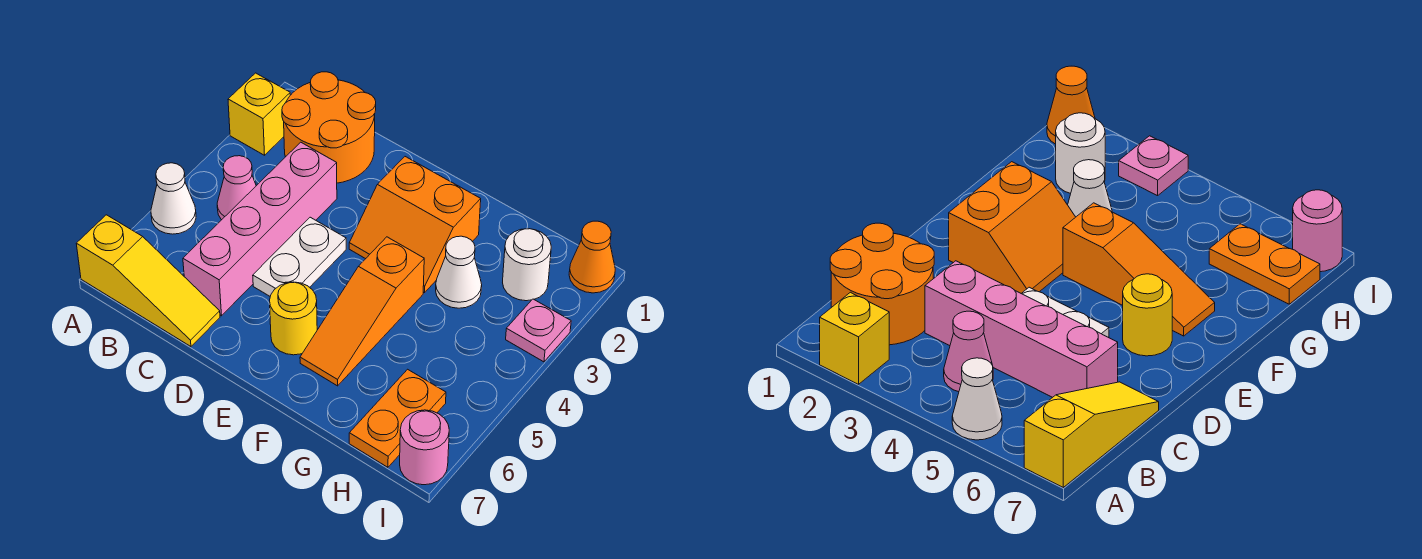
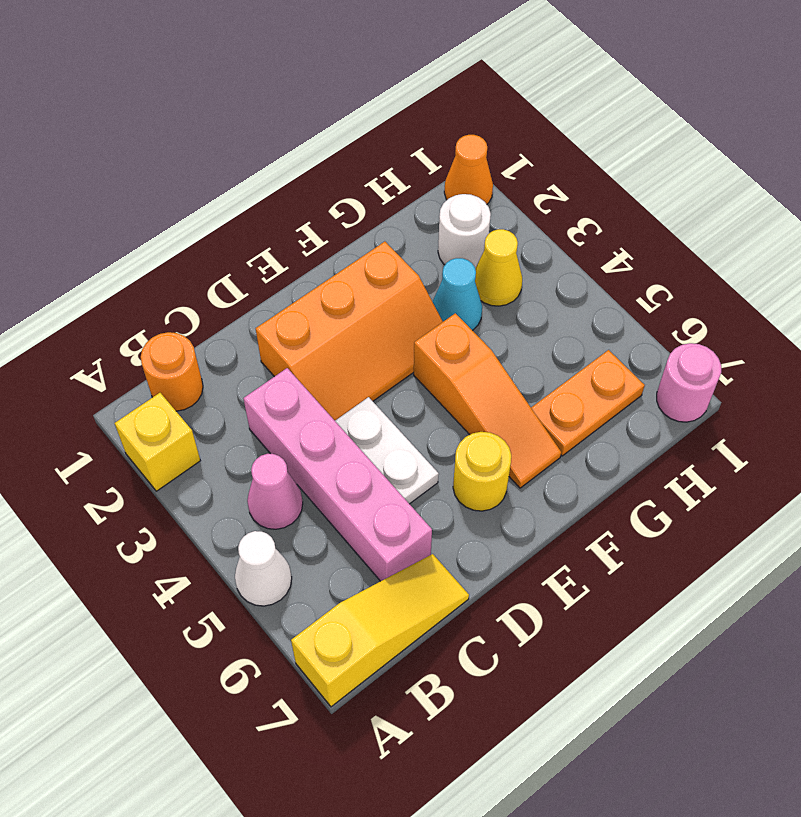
orange 2x2 round brick [282,72,376,183] -> orange 1x1 round brick [141,332,203,411]
orange 2x2 slope [349,157,481,293] -> orange 2x3 slope [256,242,443,420]
white 1x1 cone [436,236,482,308] -> cyan 1x1 cone [432,258,482,330]
none -> yellow 1x1 cone [475,229,522,306]
orange 1x2 plate [349,369,446,467] -> orange 1x2 plate turned to [531,350,645,456]
pink 1x1 plate [506,299,571,362] -> none

